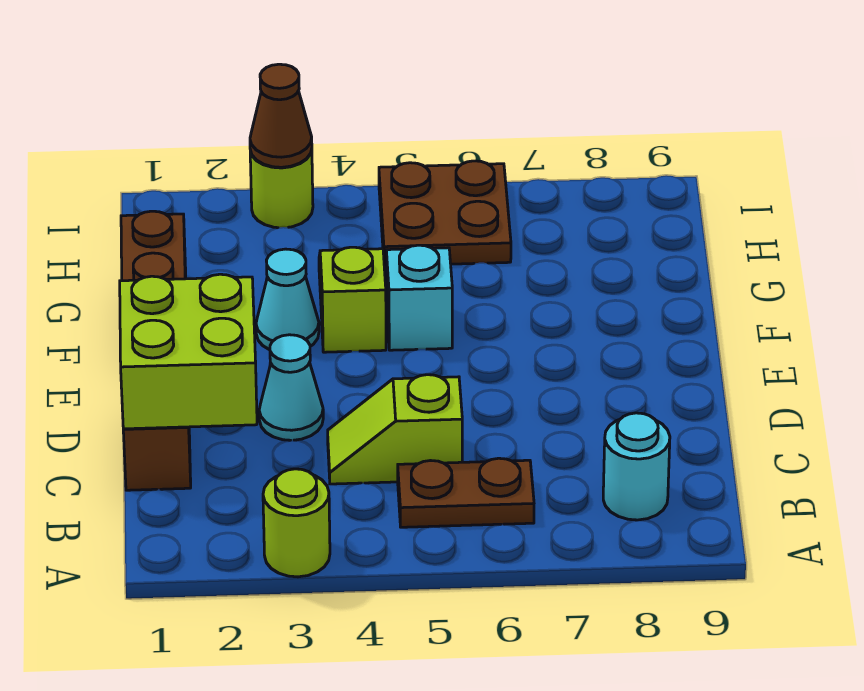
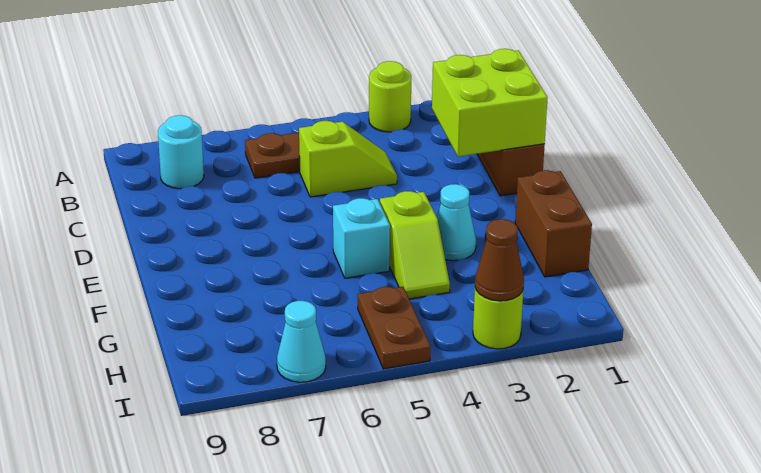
cyan 1x1 cone [259,335,323,440] -> cyan 1x1 cone moved to [277,301,326,382]
brown 2x2 plate [379,161,511,266] -> brown 1x2 plate [358,287,430,369]

